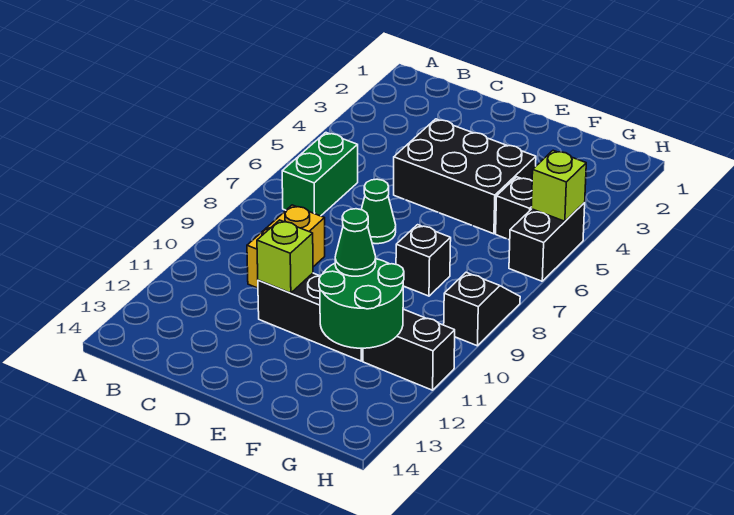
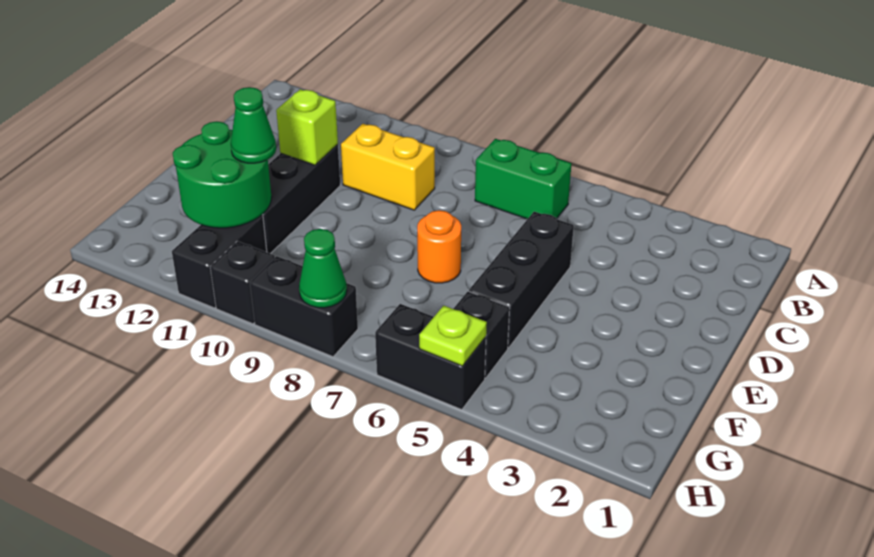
black 2x3 brick [394,119,536,234] -> black 1x3 brick [469,212,574,348]
green 1x1 cone [361,179,396,244] -> green 1x1 cone moved to [299,229,347,308]
none -> orange 1x1 round brick [417,210,461,283]
black 1x1 brick [396,225,451,296] -> black 1x1 brick moved to [210,241,275,324]
lime 1x1 brick [531,150,586,221] -> lime 1x1 plate [419,306,487,366]
black 1x2 slope [444,272,520,346] -> black 1x2 brick [250,256,358,357]

